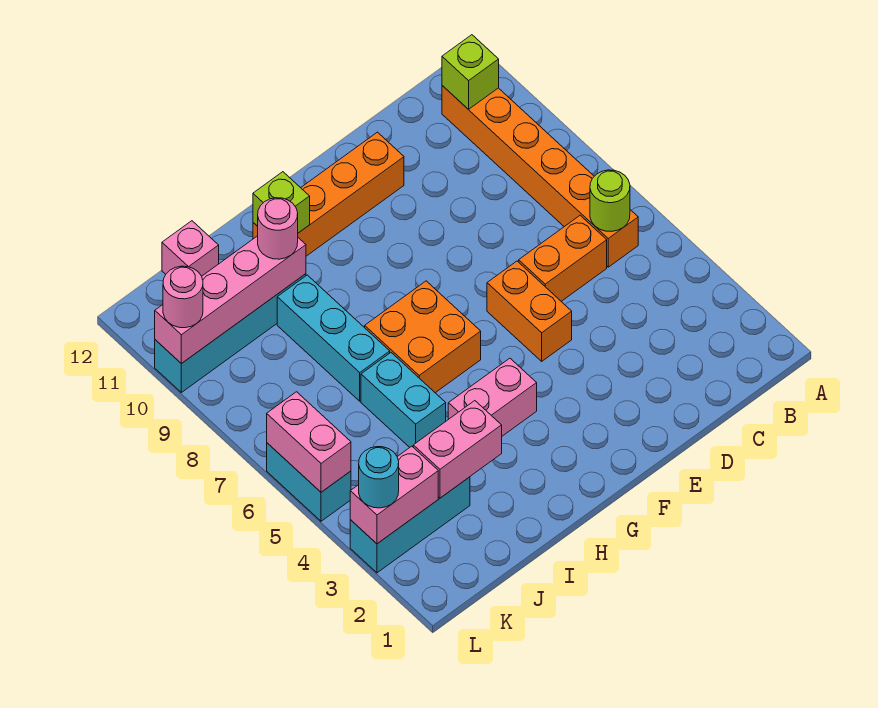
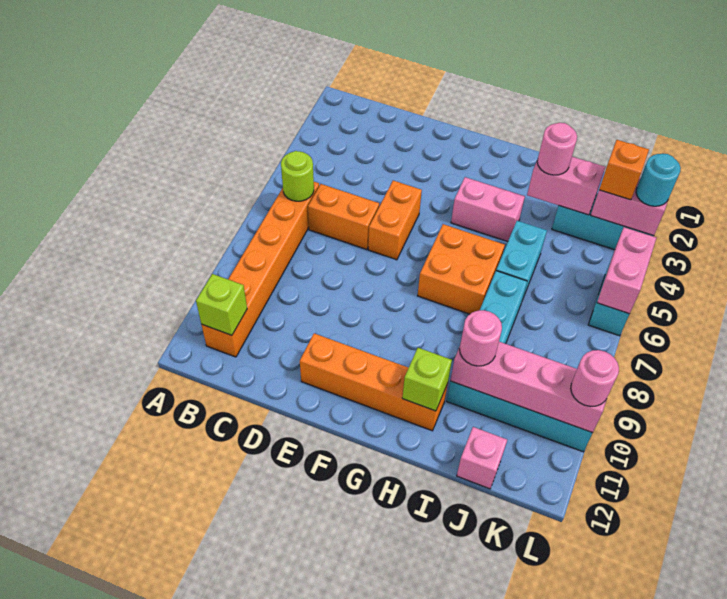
none -> pink 1x1 round brick [537,123,577,175]
none -> orange 1x1 brick [599,140,649,200]

